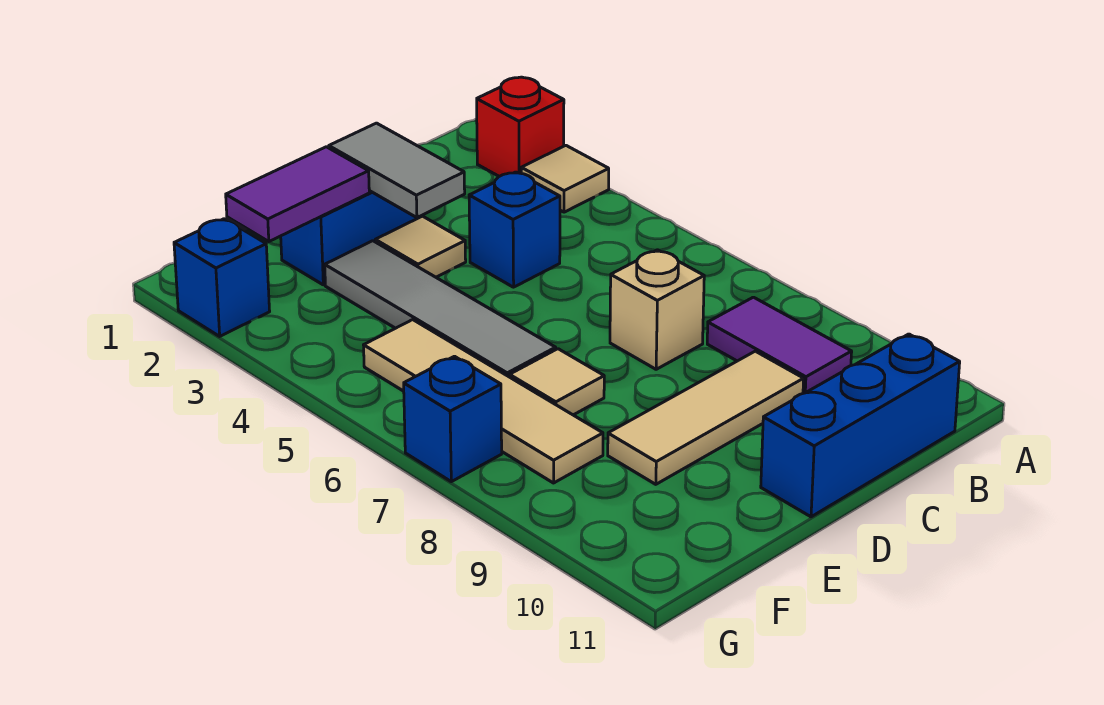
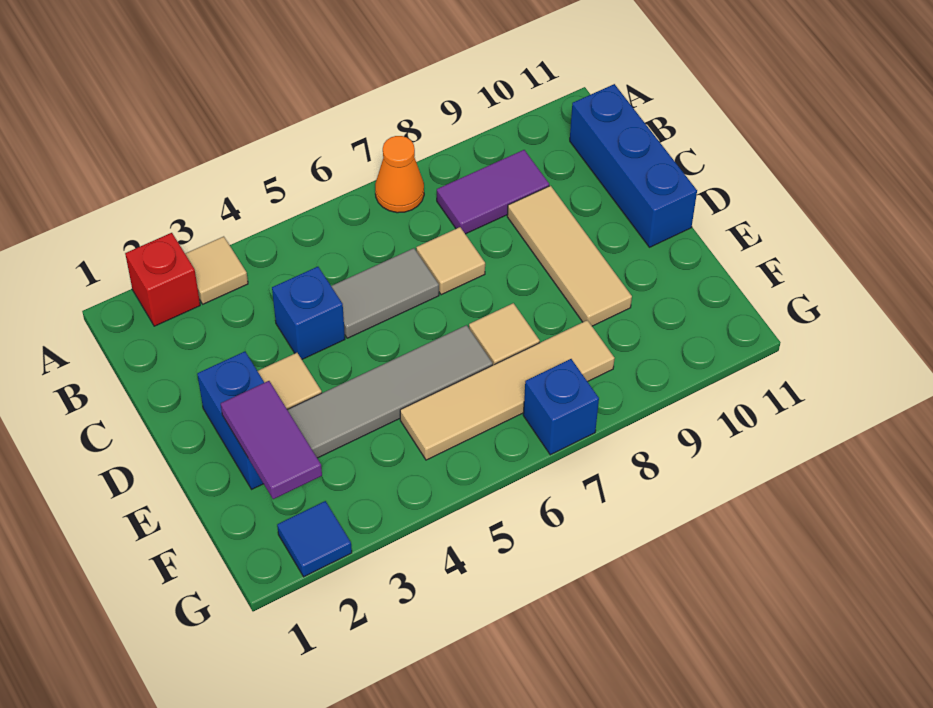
none -> orange 1x1 cone [375,136,424,213]
tan 1x1 brick [610,250,704,369] -> tan 1x1 tile [416,227,485,295]
grey 1x2 tile [329,123,465,218] -> grey 1x2 tile moved to [331,248,439,338]
blue 1x1 brick [174,219,270,336] -> blue 1x1 tile [277,501,352,577]

